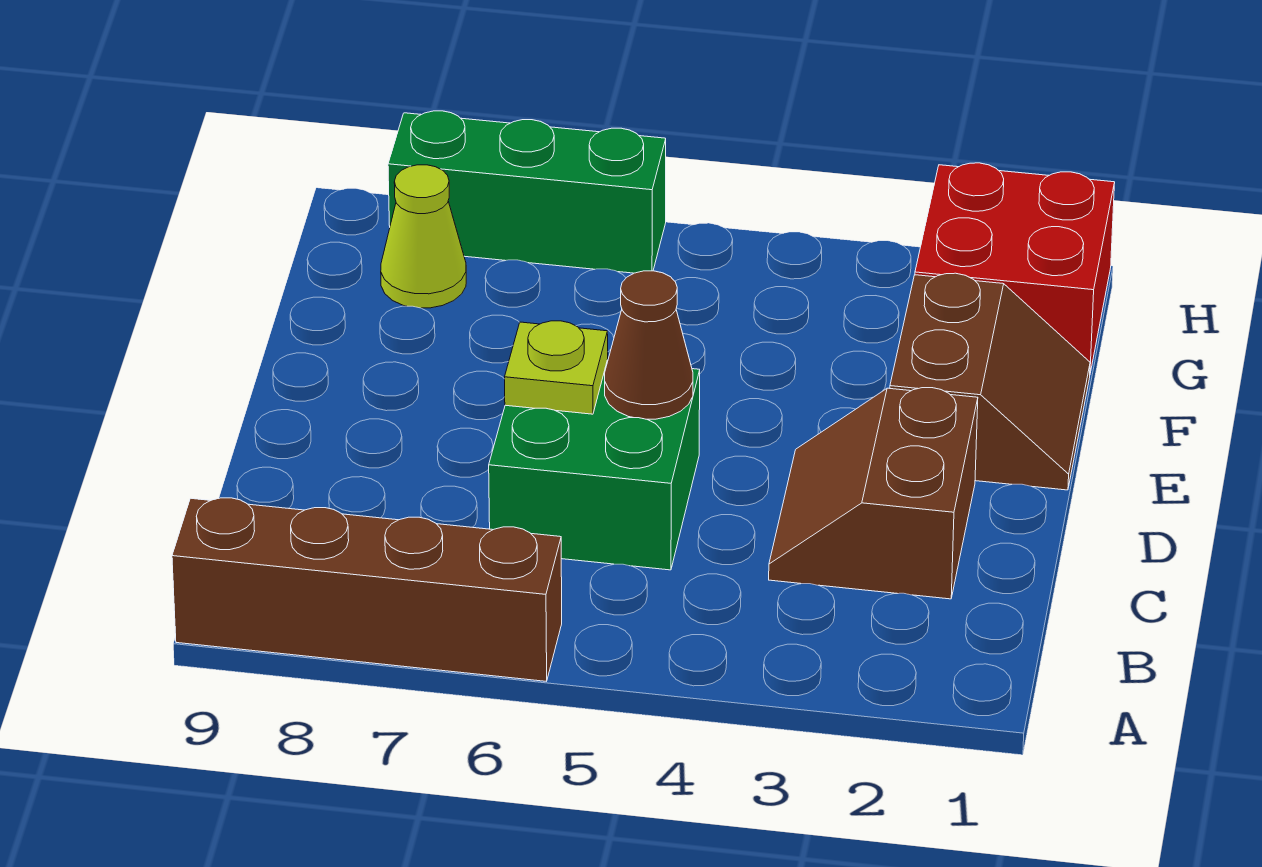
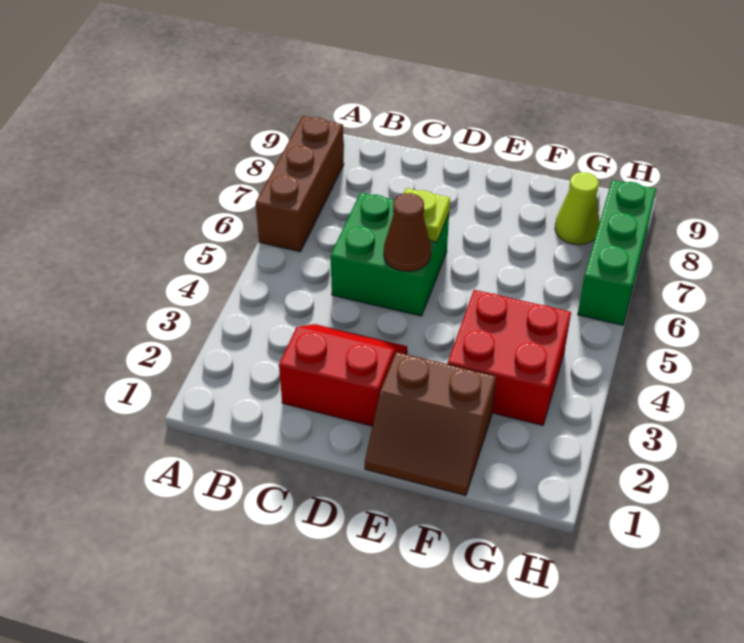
brown 1x4 brick [172,498,562,681] -> brown 1x3 brick [256,116,344,252]
brown 2x2 slope [769,388,978,599] -> red 2x2 slope [279,324,407,426]
red 2x2 brick [915,163,1115,373] -> red 2x2 brick moved to [448,290,571,425]

